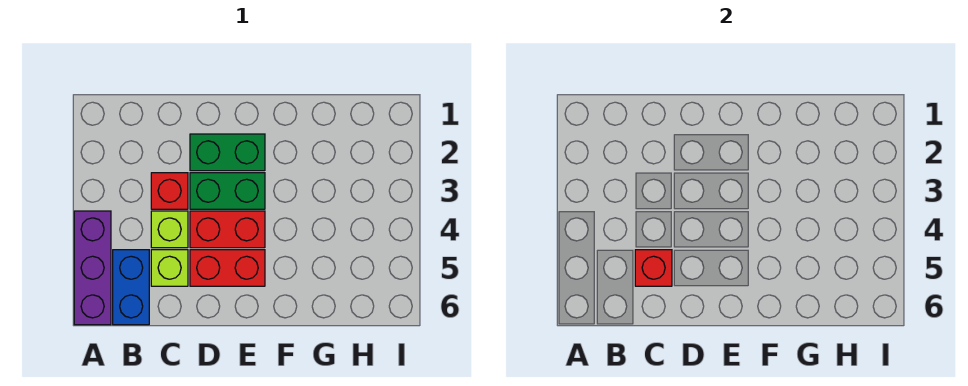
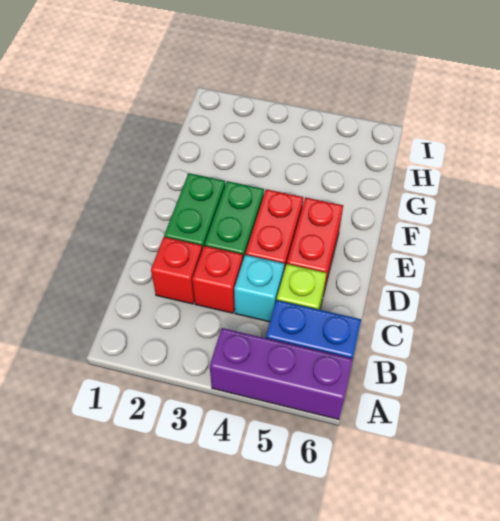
lime 1x1 brick [151,211,188,248] -> cyan 1x1 brick [234,255,284,322]
red 1x1 brick [635,250,672,286] -> red 1x1 brick moved to [151,237,202,304]

